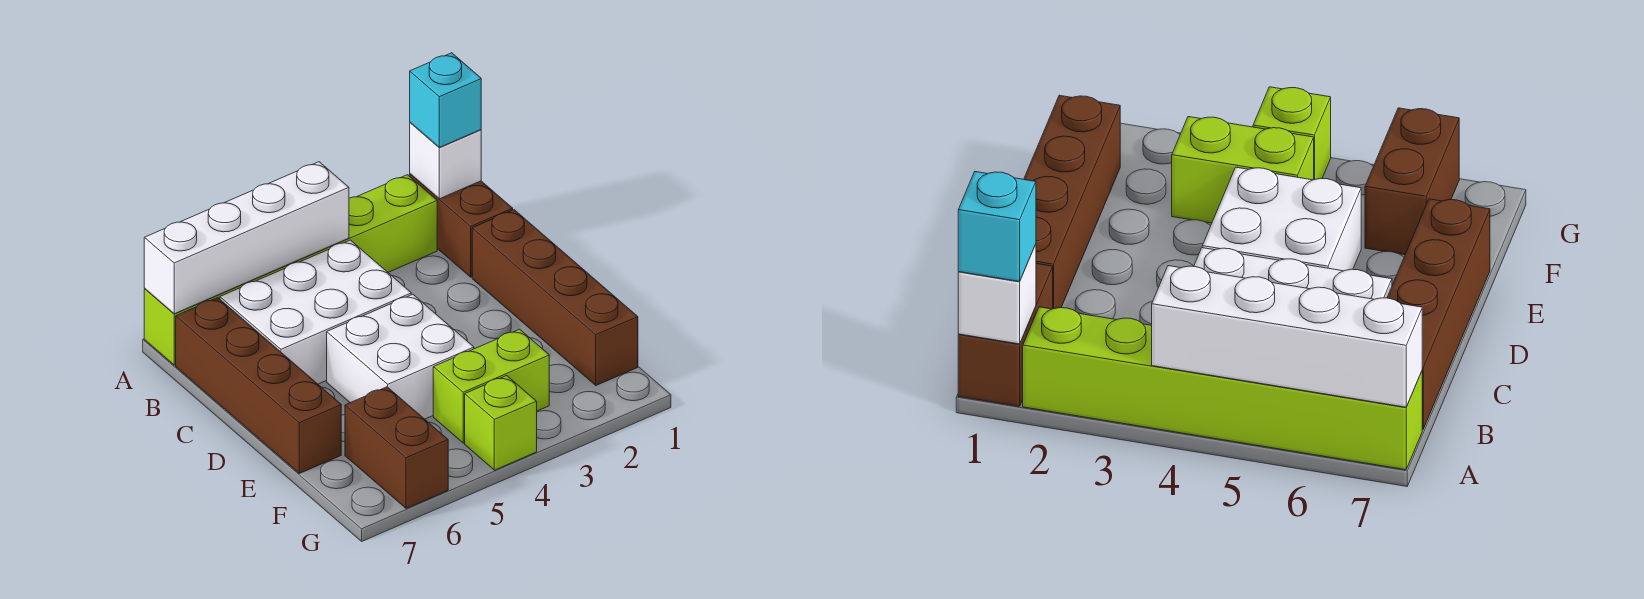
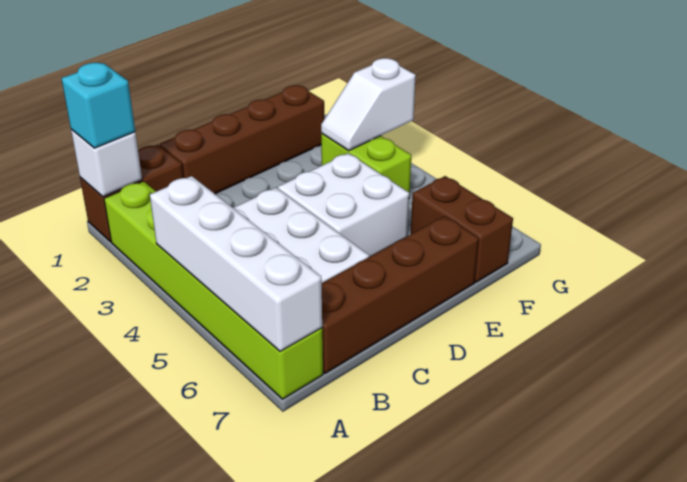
none -> white 1x2 slope [321,58,416,150]
brown 1x2 brick [345,387,448,508] -> brown 1x2 brick turned to [411,176,513,282]
lime 1x1 brick [465,376,537,470] -> none

